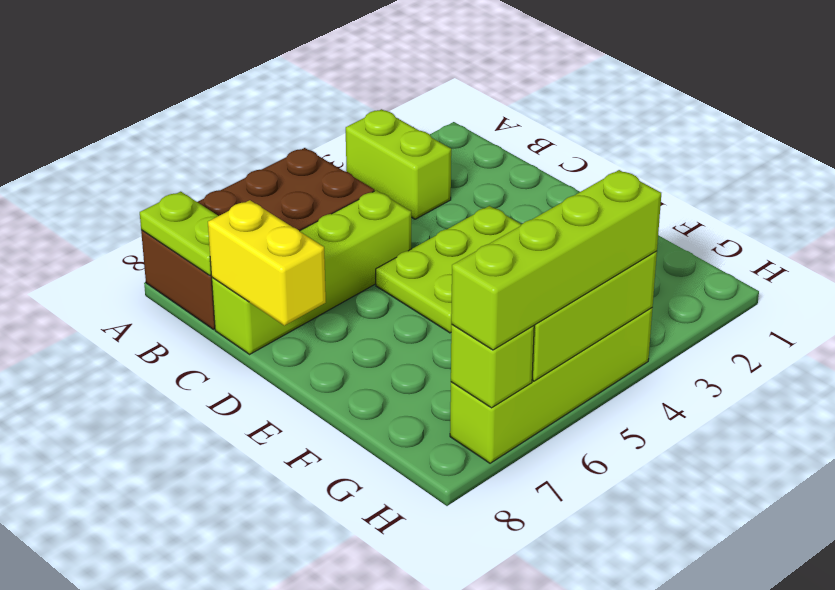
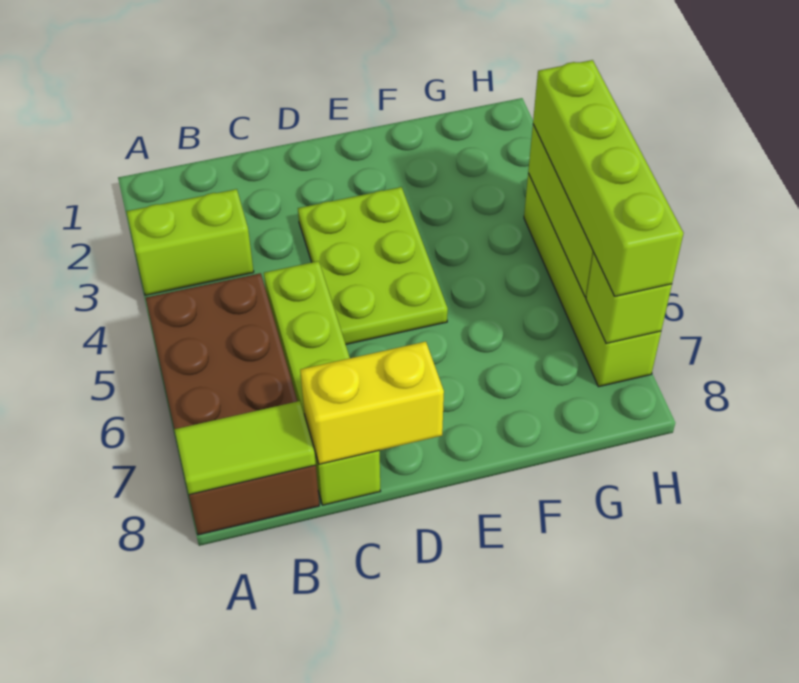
lime 1x2 plate [140,192,218,276] -> lime 1x2 tile [174,401,316,495]

